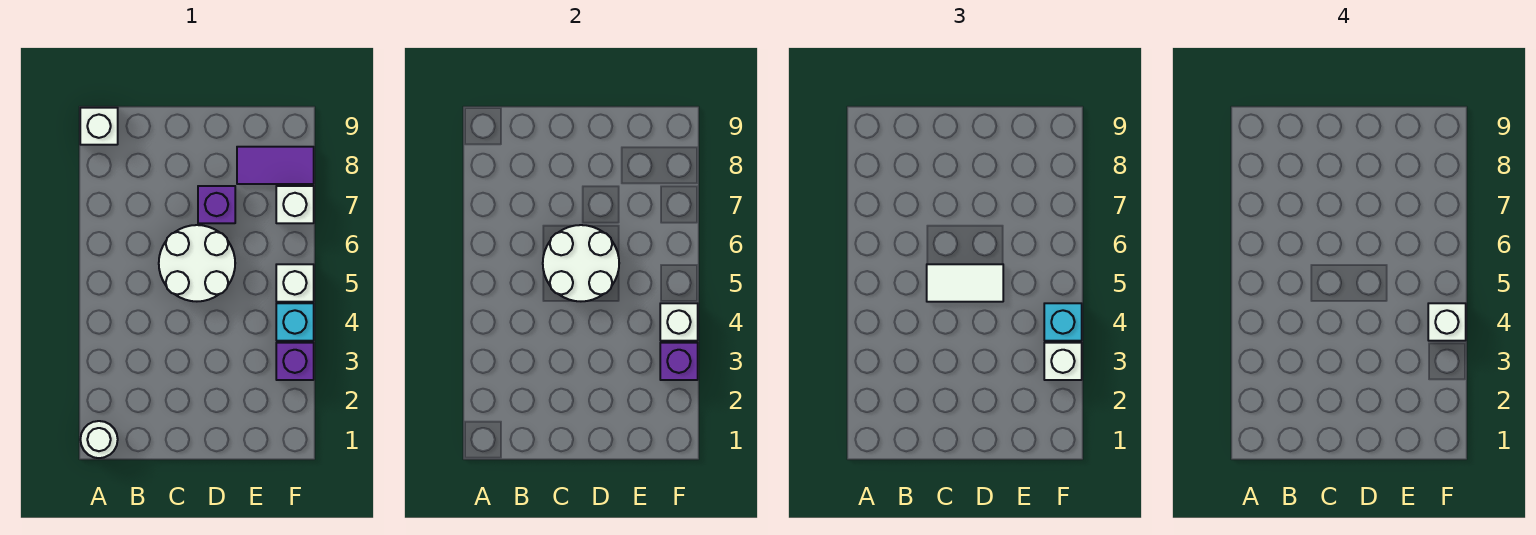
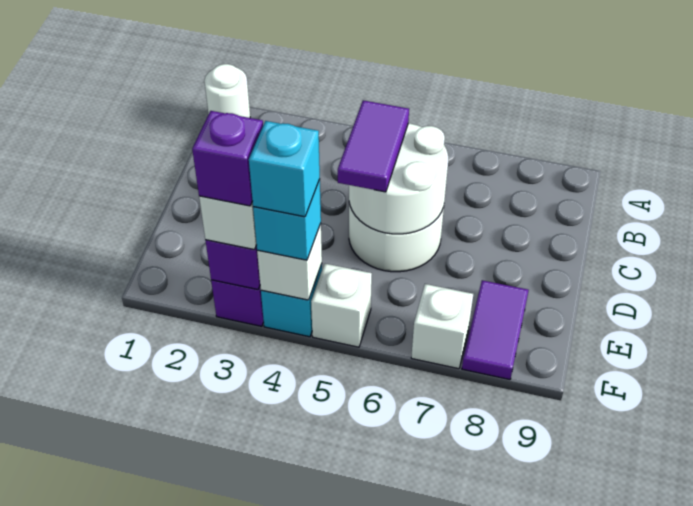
white 1x1 brick [80,108,118,145] -> none
white 1x2 tile [927,264,1003,302] -> purple 1x2 tile [338,100,409,192]
purple 1x1 brick [198,186,235,223] -> purple 1x1 brick moved to [192,111,263,206]
white 1x1 brick [1428,303,1466,341] -> cyan 1x1 brick [249,121,320,217]

